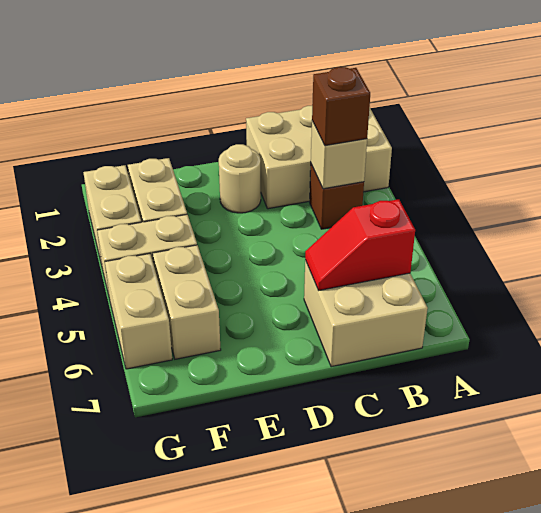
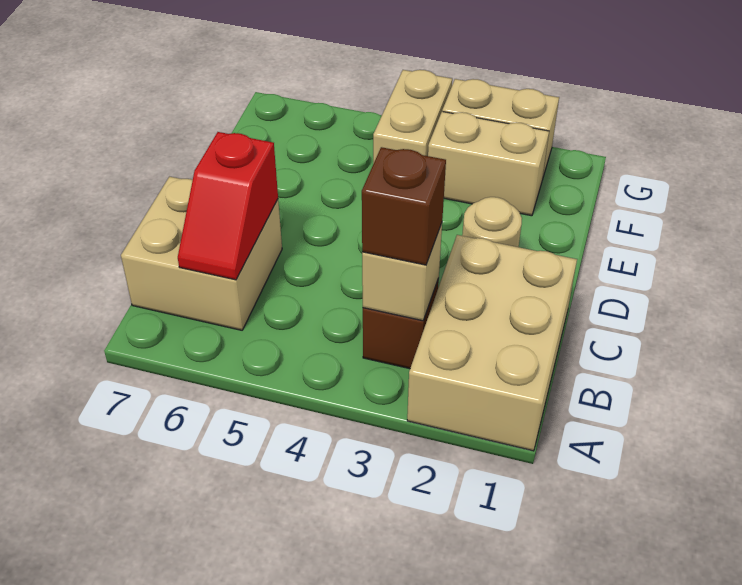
red 1x2 slope [305,199,415,291] -> red 1x2 slope turned to [178,132,278,280]
tan 1x2 brick [153,245,221,359] -> none
tan 1x2 brick [105,254,172,369] -> none

